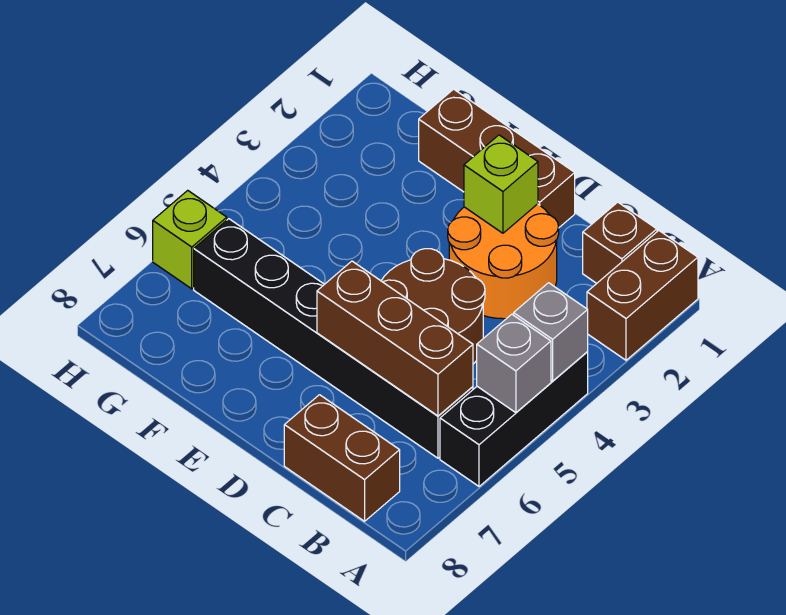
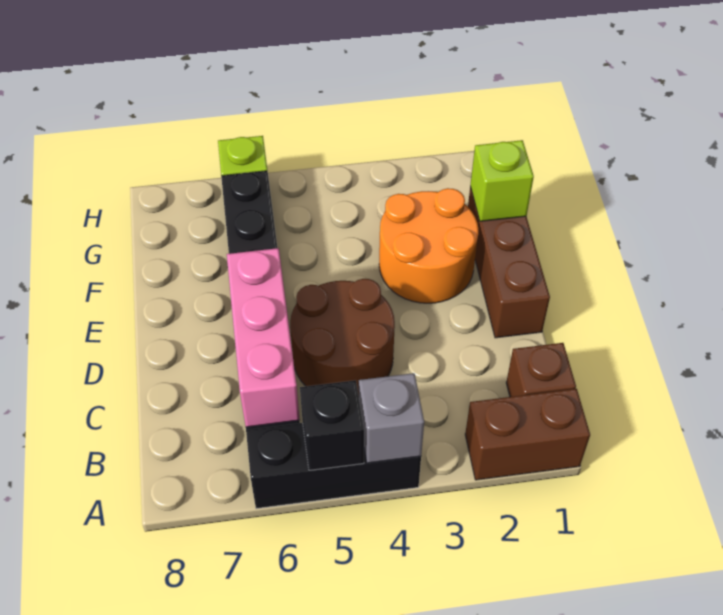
grey 1x1 brick [477,314,551,413] -> black 1x1 brick [300,380,364,470]
brown 1x3 brick [317,261,473,416] -> pink 1x3 brick [227,248,300,427]
brown 1x2 brick [284,395,400,521] -> none
orange 2x2 round brick [448,204,559,319] -> orange 2x2 round brick moved to [379,188,478,303]
lime 1x1 brick [464,135,538,233] -> lime 1x1 brick moved to [470,140,534,221]

